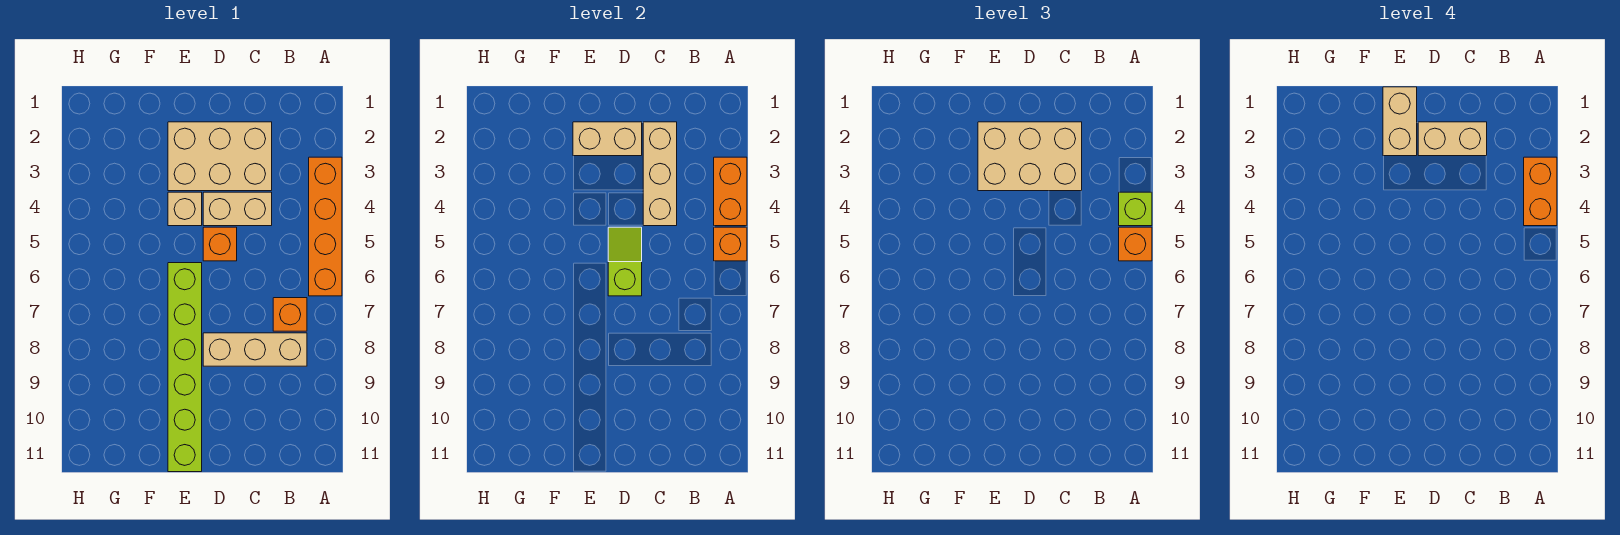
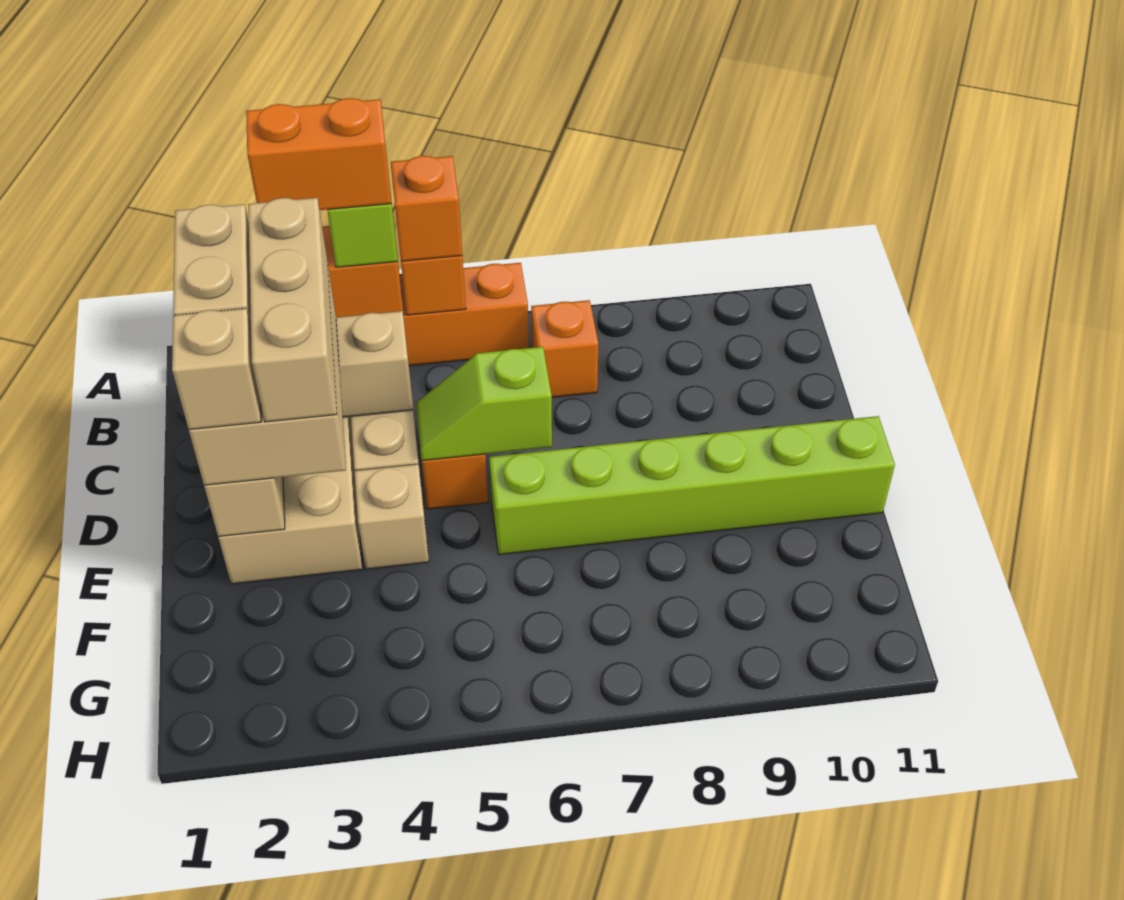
tan 1x3 brick [203,333,307,366] -> tan 1x3 brick moved to [248,198,337,422]
tan 1x2 brick [1383,87,1417,156] -> tan 1x1 brick [172,308,261,430]

